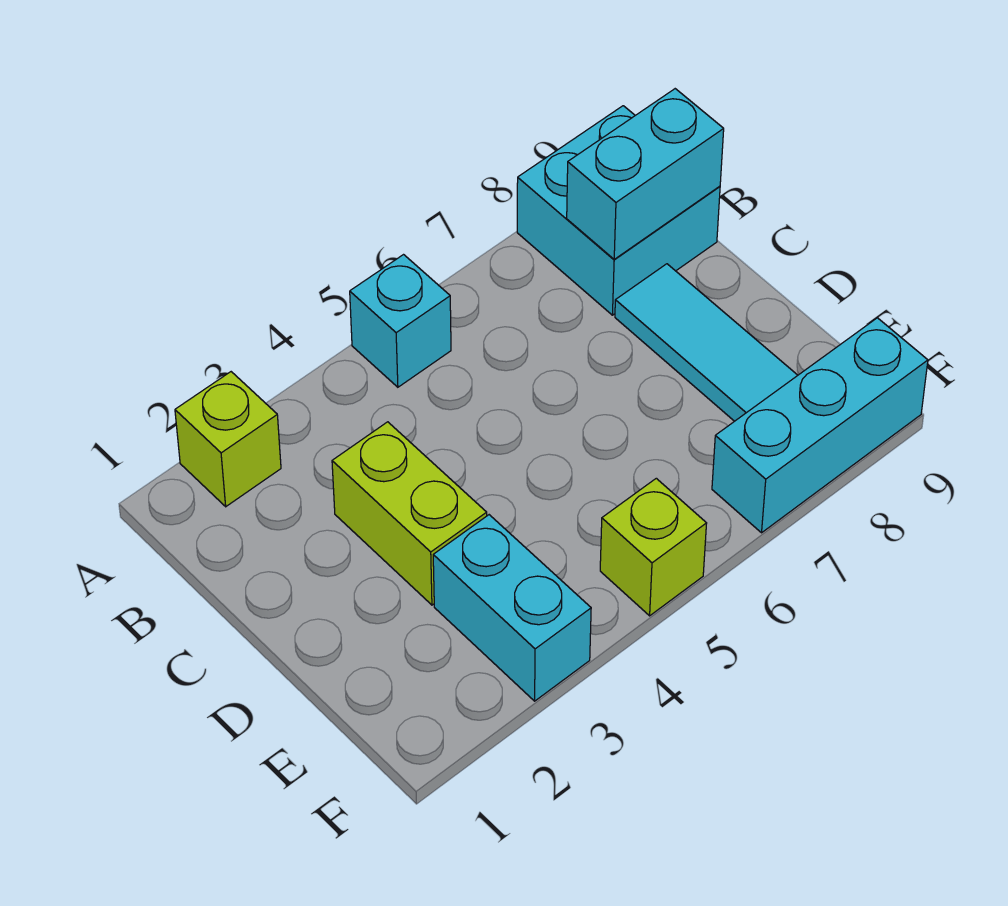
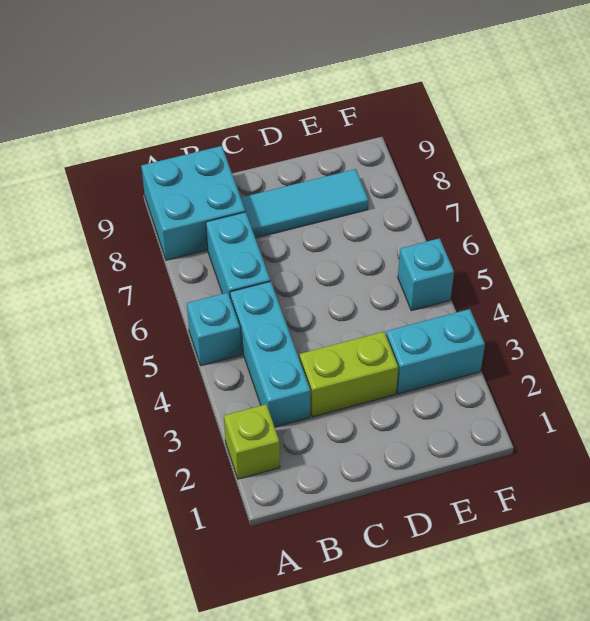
cyan 1x2 brick [567,89,724,259] -> cyan 1x2 brick moved to [206,212,270,296]
lime 1x1 brick [600,478,707,616] -> cyan 1x1 brick [398,238,454,311]
cyan 1x3 brick [712,318,928,533] -> cyan 1x3 brick moved to [230,281,310,427]

